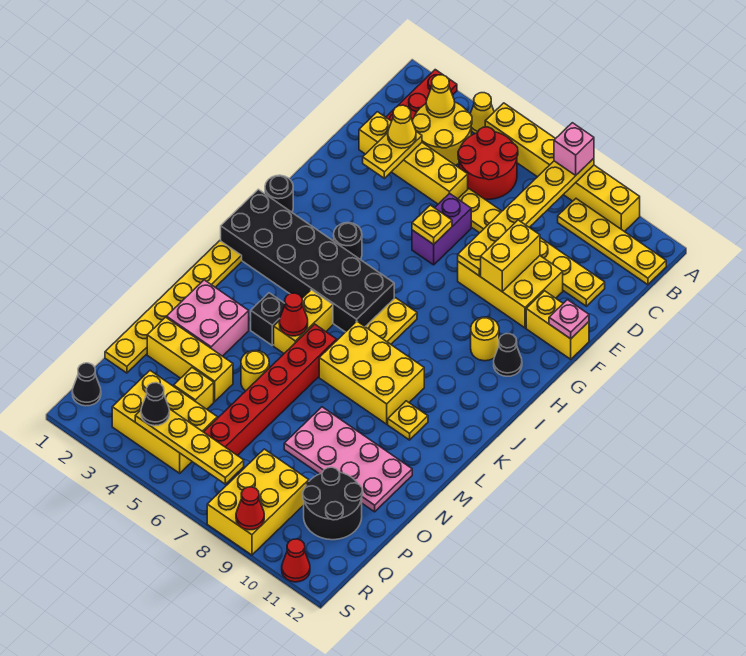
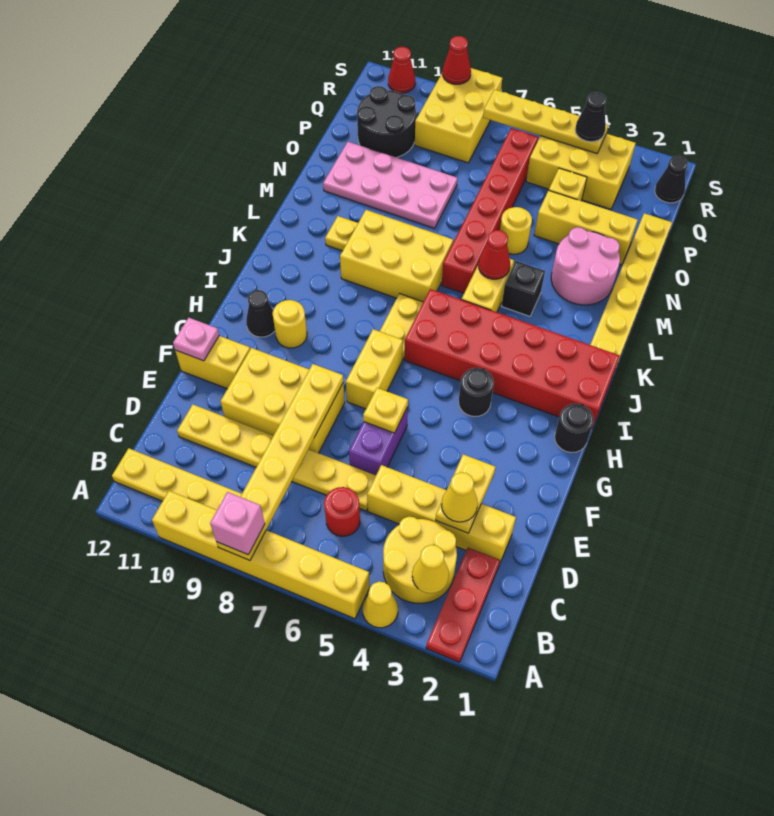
red 2x2 round brick [458,127,518,199] -> red 1x1 round brick [324,487,360,536]
yellow 1x2 brick [481,220,540,291] -> yellow 1x2 brick moved to [346,329,403,409]
black 2x6 brick [221,189,394,332] -> red 2x6 brick [404,289,619,429]
pink 2x2 brick [167,280,249,356] -> pink 2x2 round brick [551,227,620,305]

